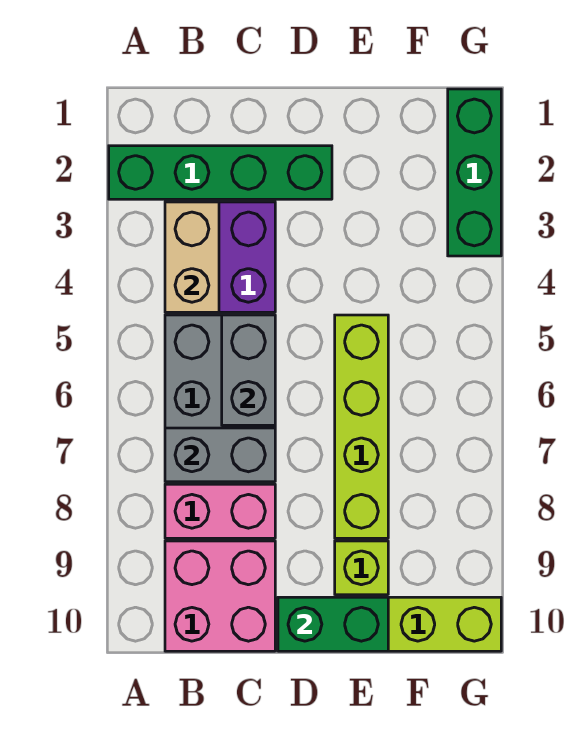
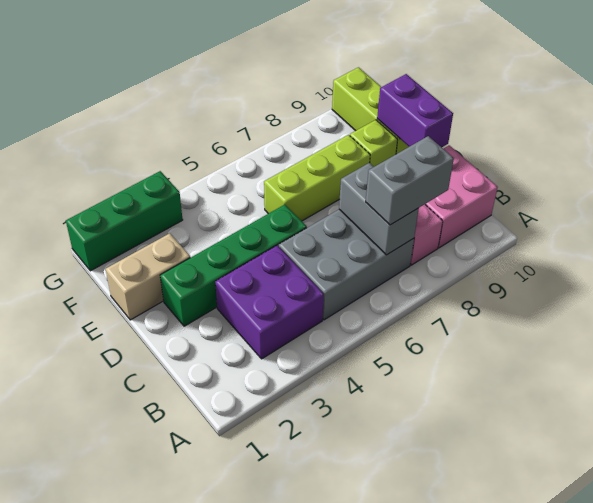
green 1x4 brick [109,146,332,199] -> green 1x4 brick turned to [160,205,307,326]
tan 1x2 brick [165,202,219,312] -> tan 1x2 brick moved to [106,233,190,320]
grey 1x2 brick [222,315,275,425] -> grey 1x2 brick moved to [366,136,454,225]
green 1x2 brick [278,597,388,651] -> purple 1x2 brick [377,74,453,147]
lime 1x4 brick [335,315,388,538] -> lime 1x3 brick [264,135,370,221]

